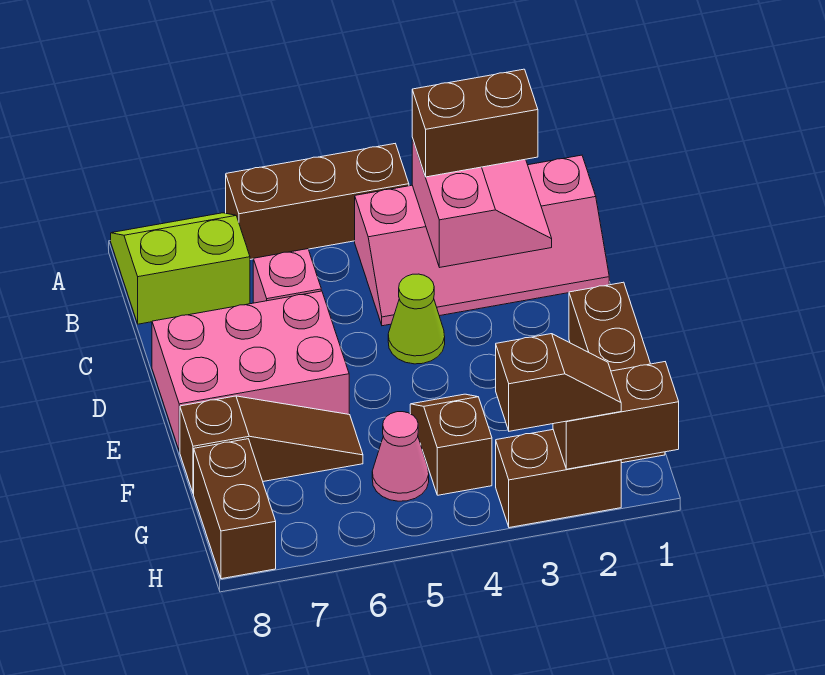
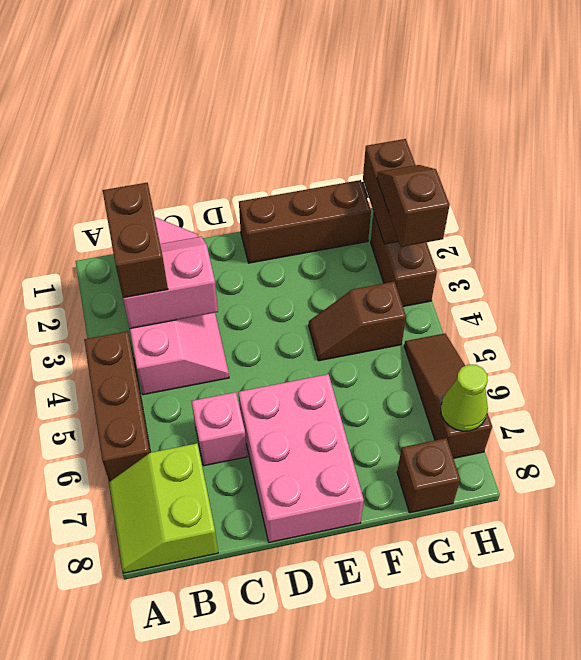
lime 1x1 cone [388,274,445,364] -> lime 1x1 cone moved to [441,364,488,431]
brown 1x3 slope [180,396,363,494] -> brown 1x3 slope moved to [404,333,492,458]
pink 1x1 cone [372,412,429,501] -> none
brown 1x2 brick [194,439,276,579] -> brown 1x1 brick [397,438,460,513]

